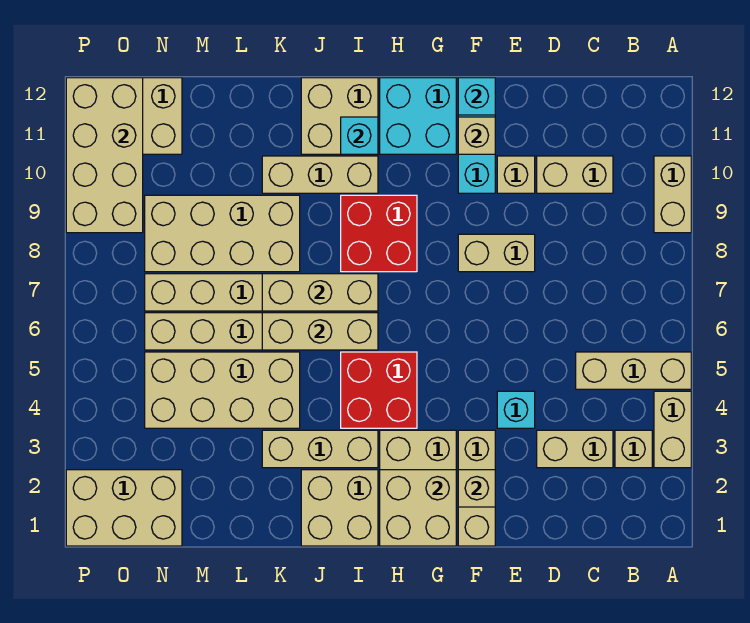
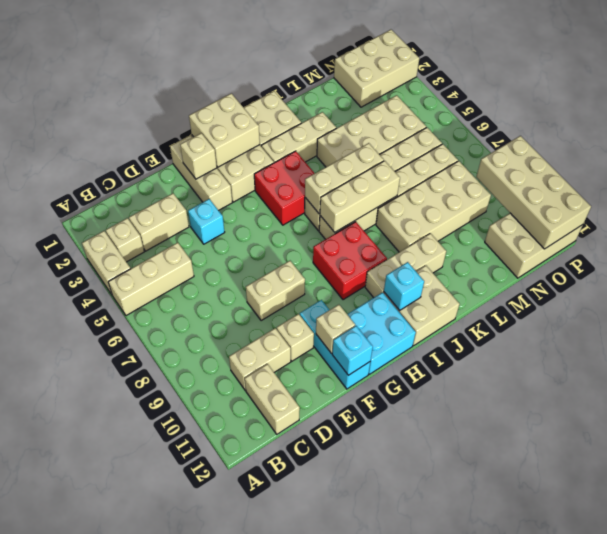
tan 1x2 brick [654,156,691,233] -> tan 1x2 brick moved to [245,364,300,434]

